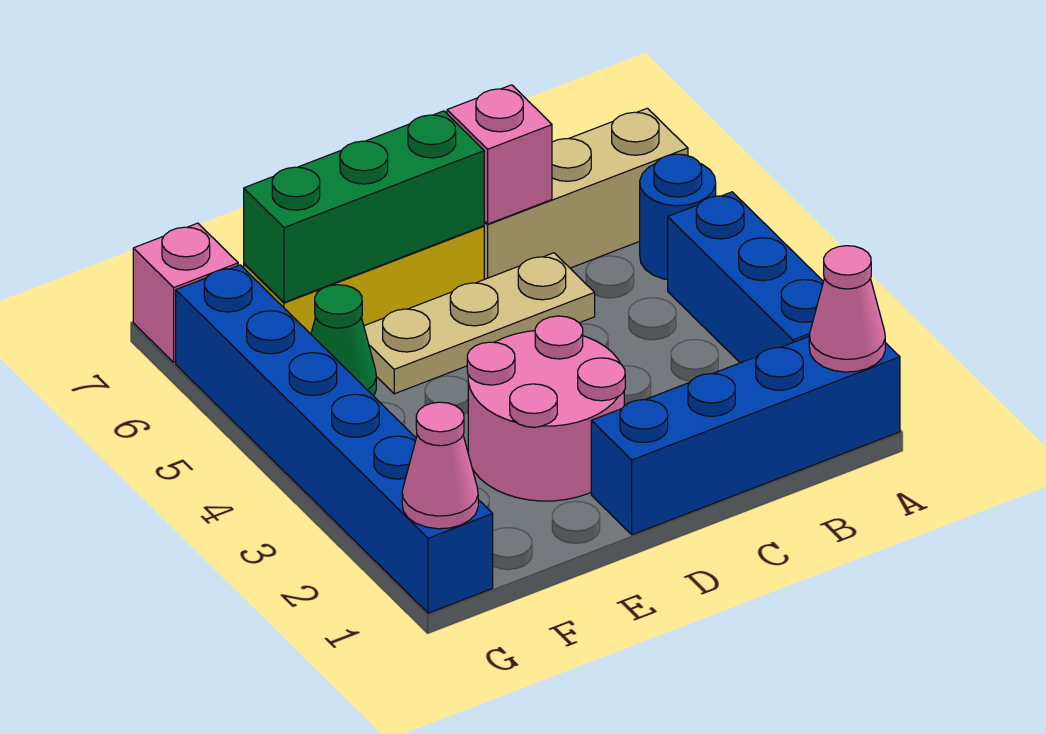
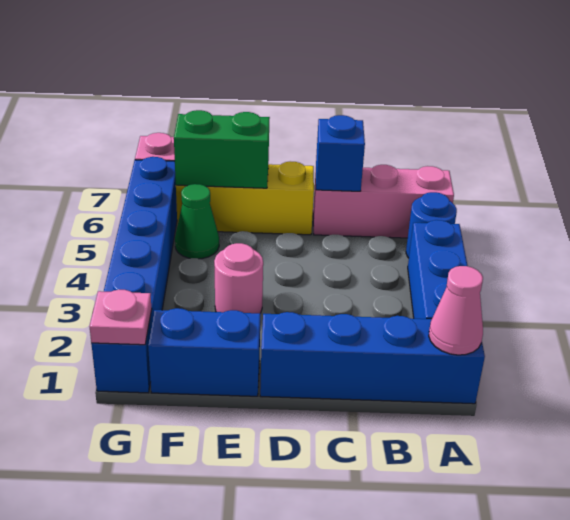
tan 1x3 brick [484,108,688,279] -> pink 1x3 brick [313,165,454,238]
tan 1x3 plate [364,253,595,394] -> none
pink 1x1 brick [447,85,552,224] -> blue 1x1 brick [316,115,365,191]
pink 2x2 round brick [467,316,625,501] -> pink 1x1 round brick [214,243,263,313]
green 1x3 brick [244,111,484,302] -> green 1x2 brick [174,110,270,188]
none -> blue 1x2 brick [148,308,261,396]
pink 1x1 cone [402,402,478,529] -> pink 1x1 plate [90,290,152,345]

